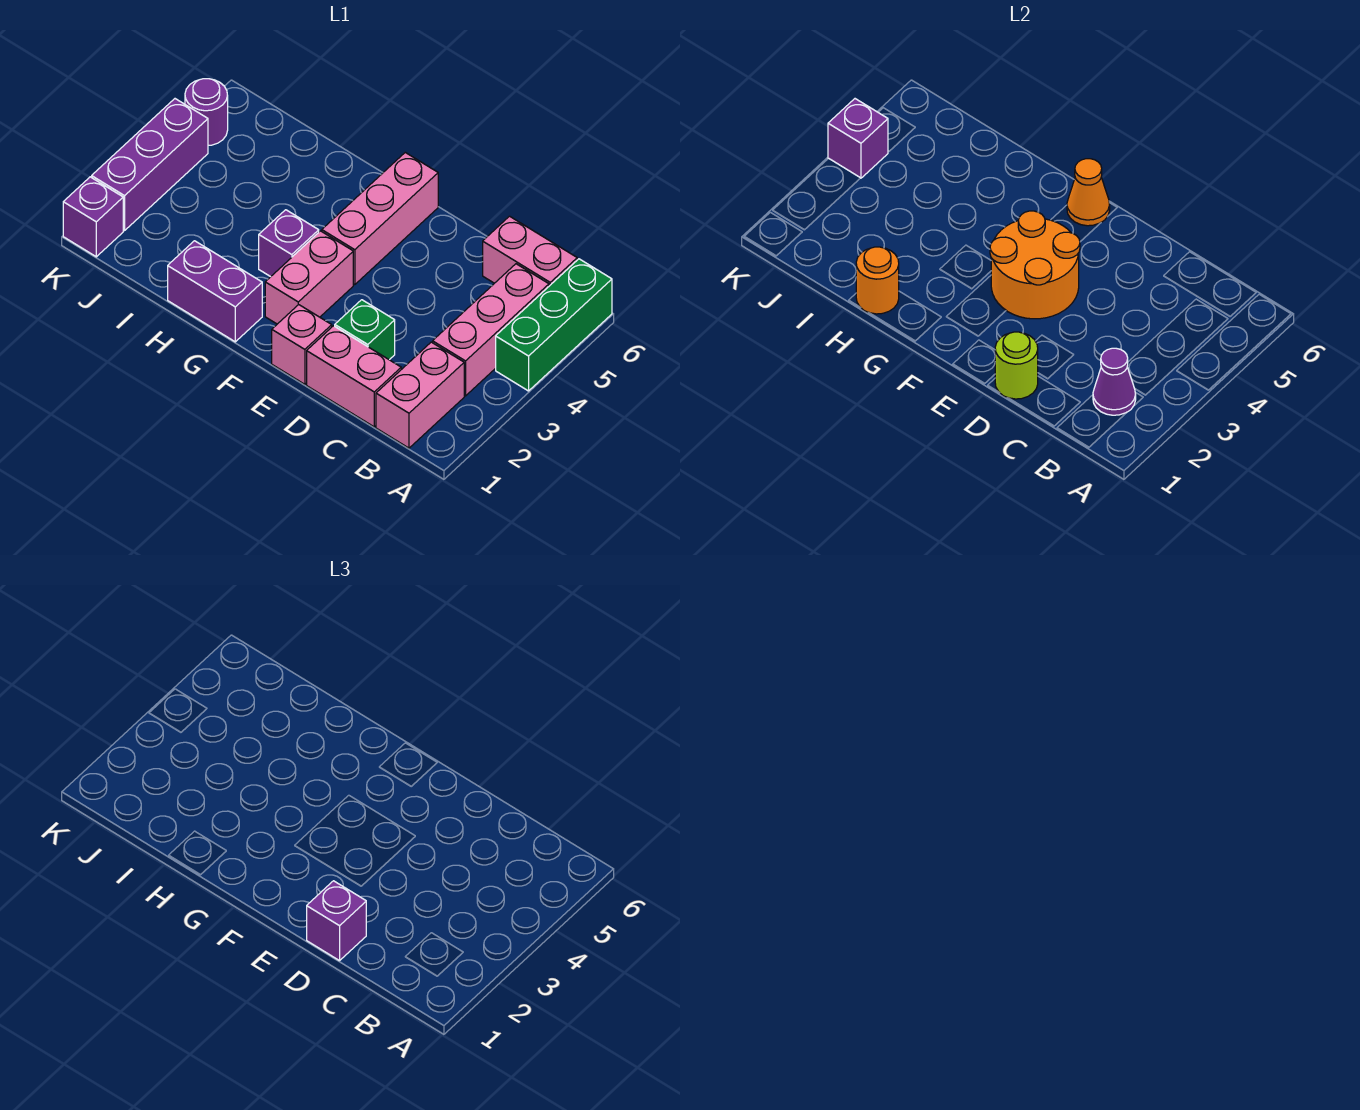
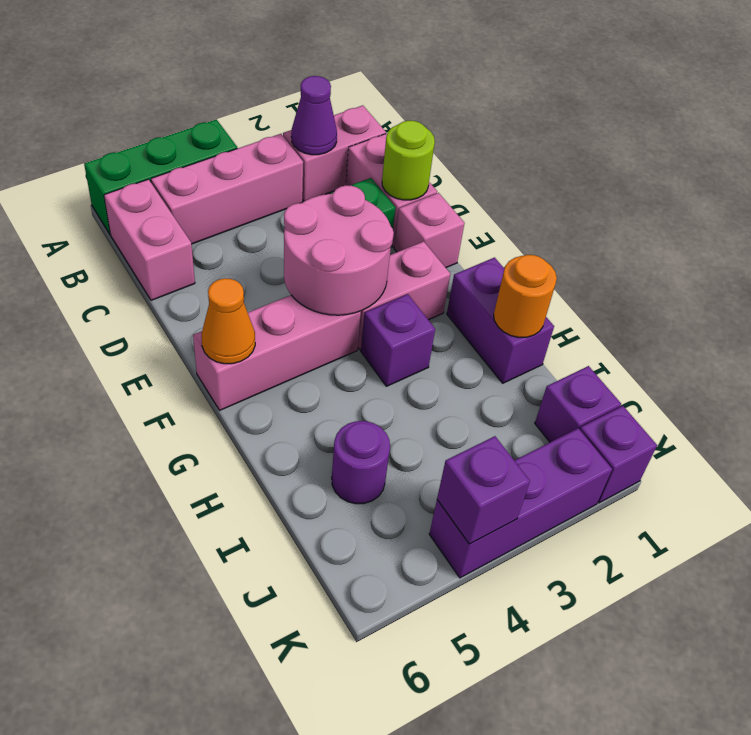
purple 1x1 brick [307,881,366,961] -> purple 1x1 brick moved to [535,366,621,442]
orange 2x2 round brick [990,211,1080,319] -> pink 2x2 round brick [284,185,394,315]
purple 1x1 round brick [185,79,228,146] -> purple 1x1 round brick moved to [332,421,390,504]

